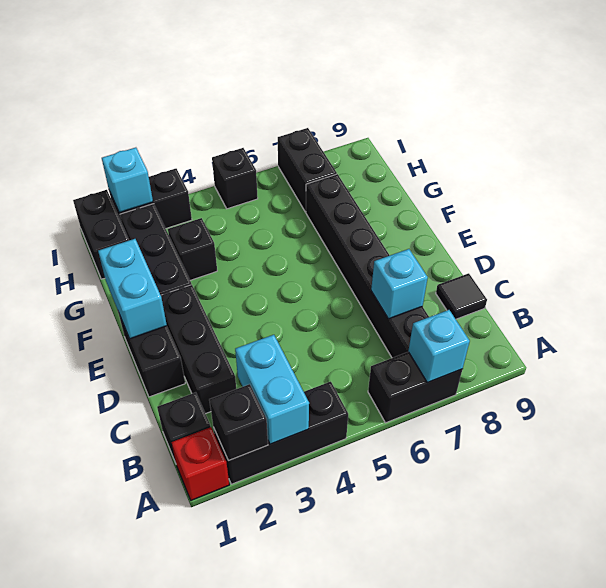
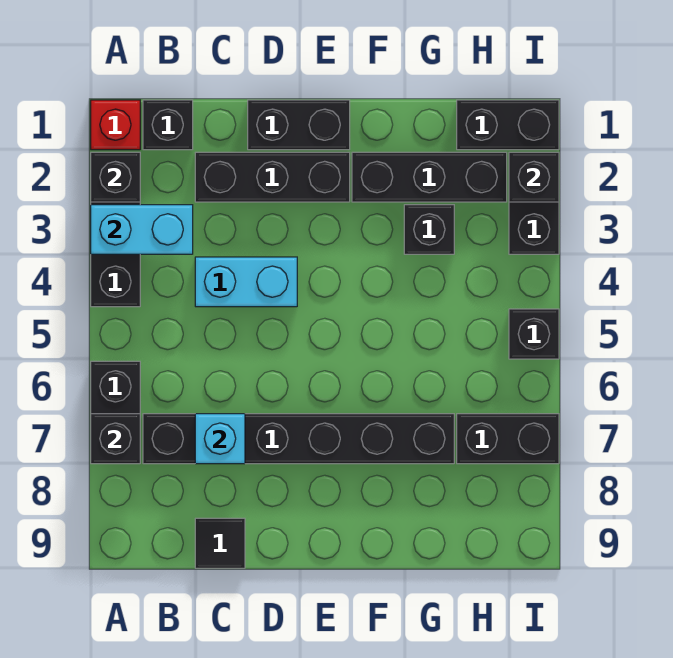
cyan 1x1 brick [408,310,470,383] -> black 1x1 brick [91,414,140,464]
cyan 1x2 brick [98,239,167,339] -> cyan 1x2 brick moved to [195,257,297,307]
cyan 1x1 brick [102,148,153,213] -> black 1x1 brick [509,152,559,202]

